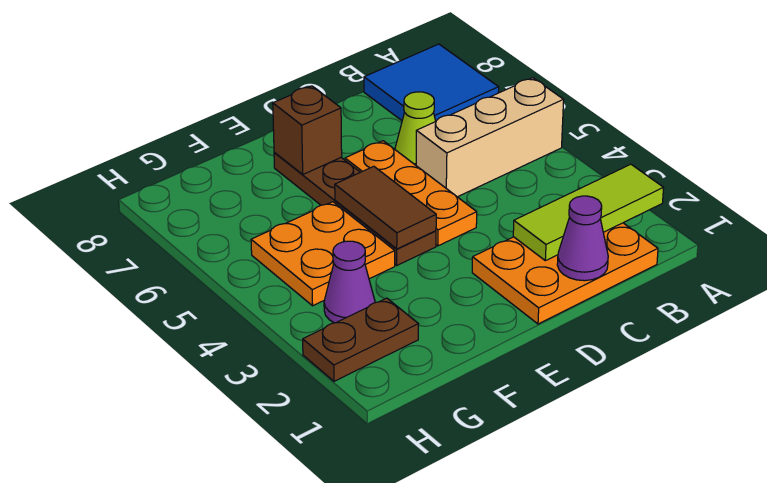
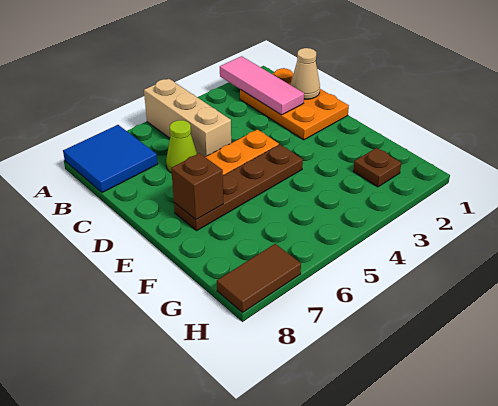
lime 1x3 tile [513,164,663,261] -> pink 1x3 tile [220,56,304,115]
purple 1x1 cone [557,196,608,281] -> tan 1x1 cone [291,48,320,99]
brown 1x2 tile [335,166,436,249] -> brown 1x2 tile moved to [217,244,301,313]
orange 2x2 plate [251,202,395,306] -> none
brown 1x2 plate [303,298,419,381] -> brown 1x1 plate [353,148,401,187]
purple 1x1 cone [324,241,375,323] -> none

